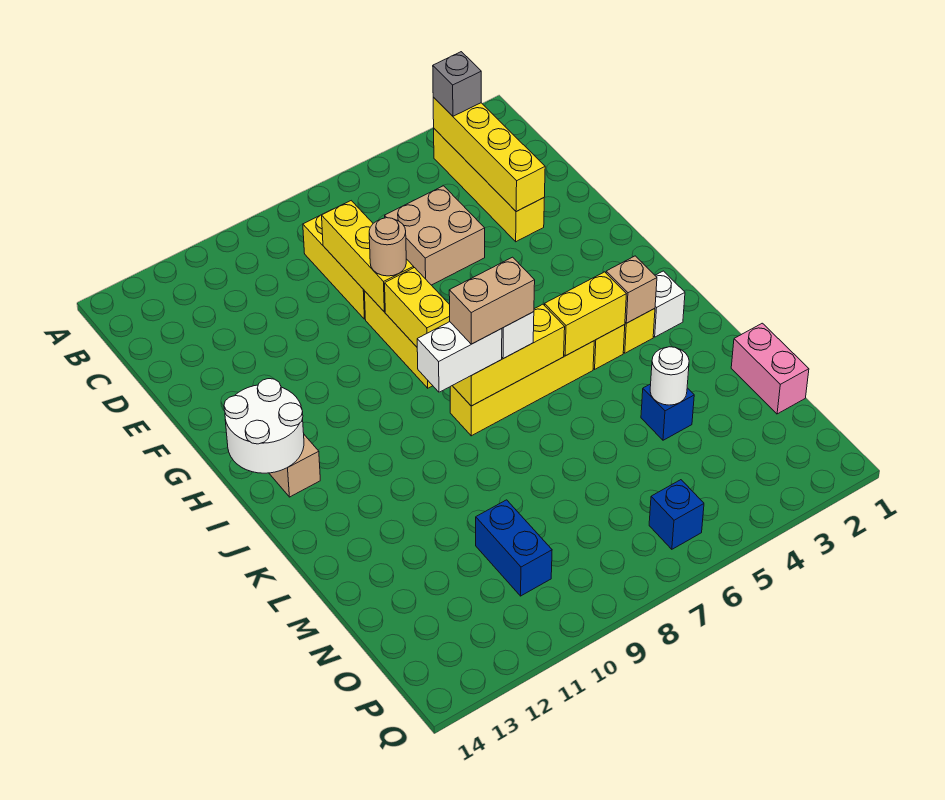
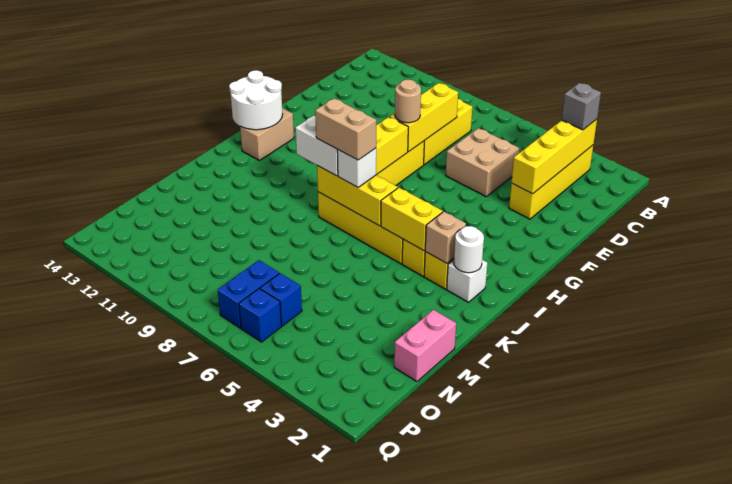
blue 1x1 brick [641,384,694,440] -> blue 1x1 brick moved to [260,273,302,326]
white 1x1 round brick [650,347,689,405] -> white 1x1 round brick moved to [454,226,484,273]
blue 1x2 brick [476,500,552,596] -> blue 1x2 brick moved to [218,260,279,328]

